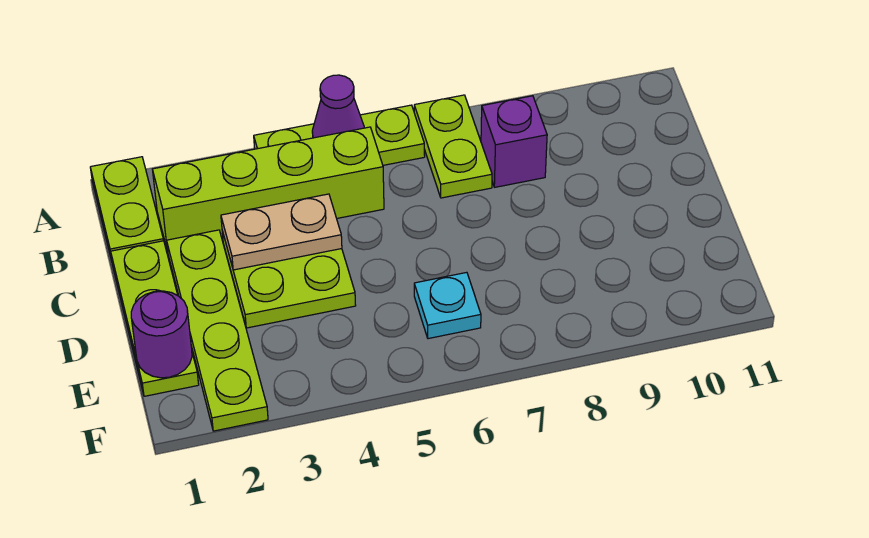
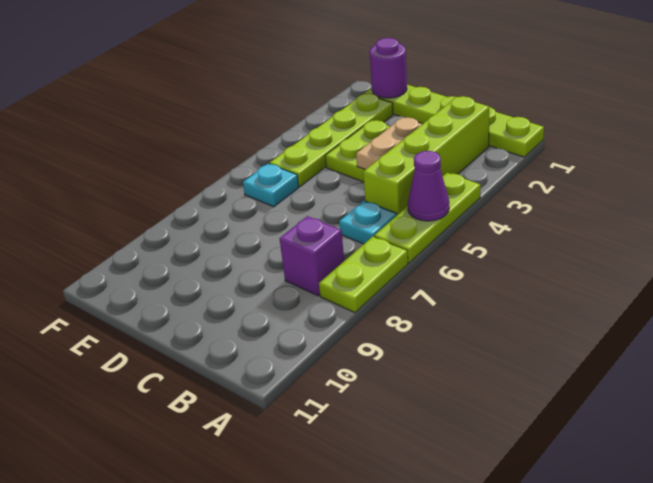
lime 1x2 plate [414,95,492,198] -> lime 1x2 plate turned to [319,237,408,313]
none -> cyan 1x1 plate [339,201,397,244]
lime 1x4 plate [167,230,268,431] -> lime 1x4 plate turned to [270,93,393,187]

